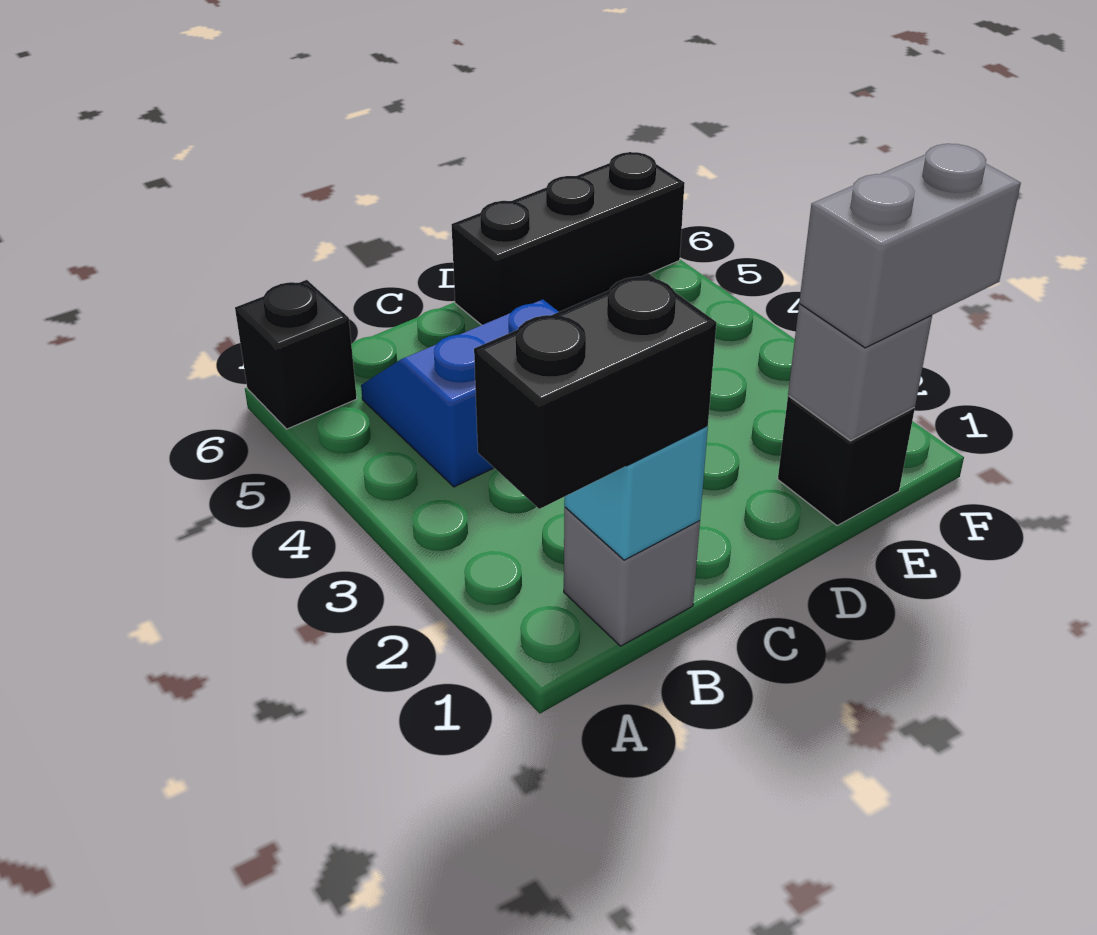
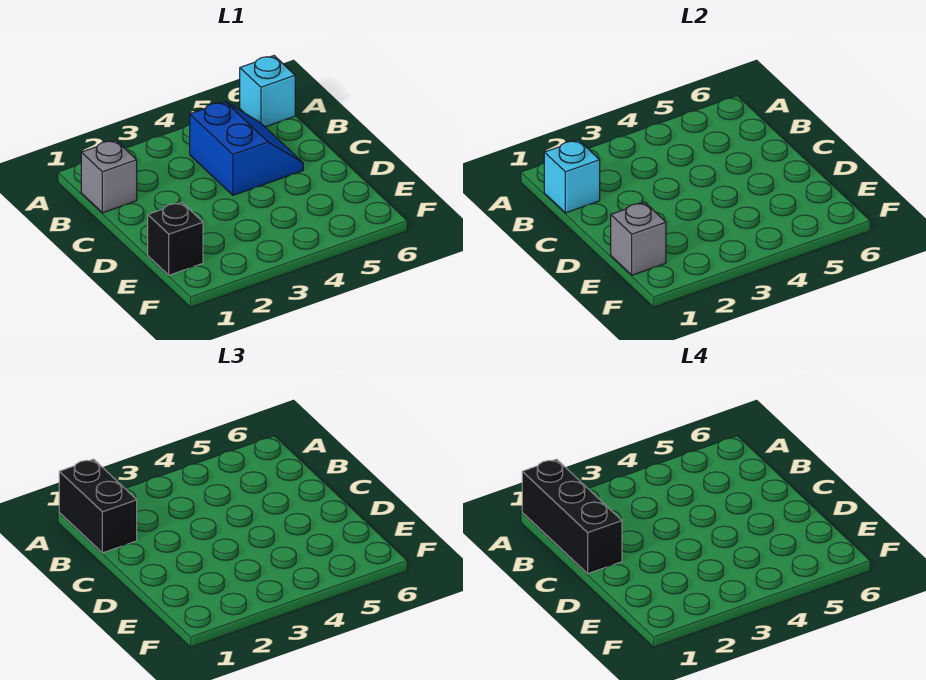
black 1x1 brick [235,280,357,429] -> cyan 1x1 brick [240,56,295,127]
black 1x3 brick [451,152,685,325] -> black 1x3 brick moved to [522,459,622,573]
grey 1x2 brick [799,144,1021,348] -> none

